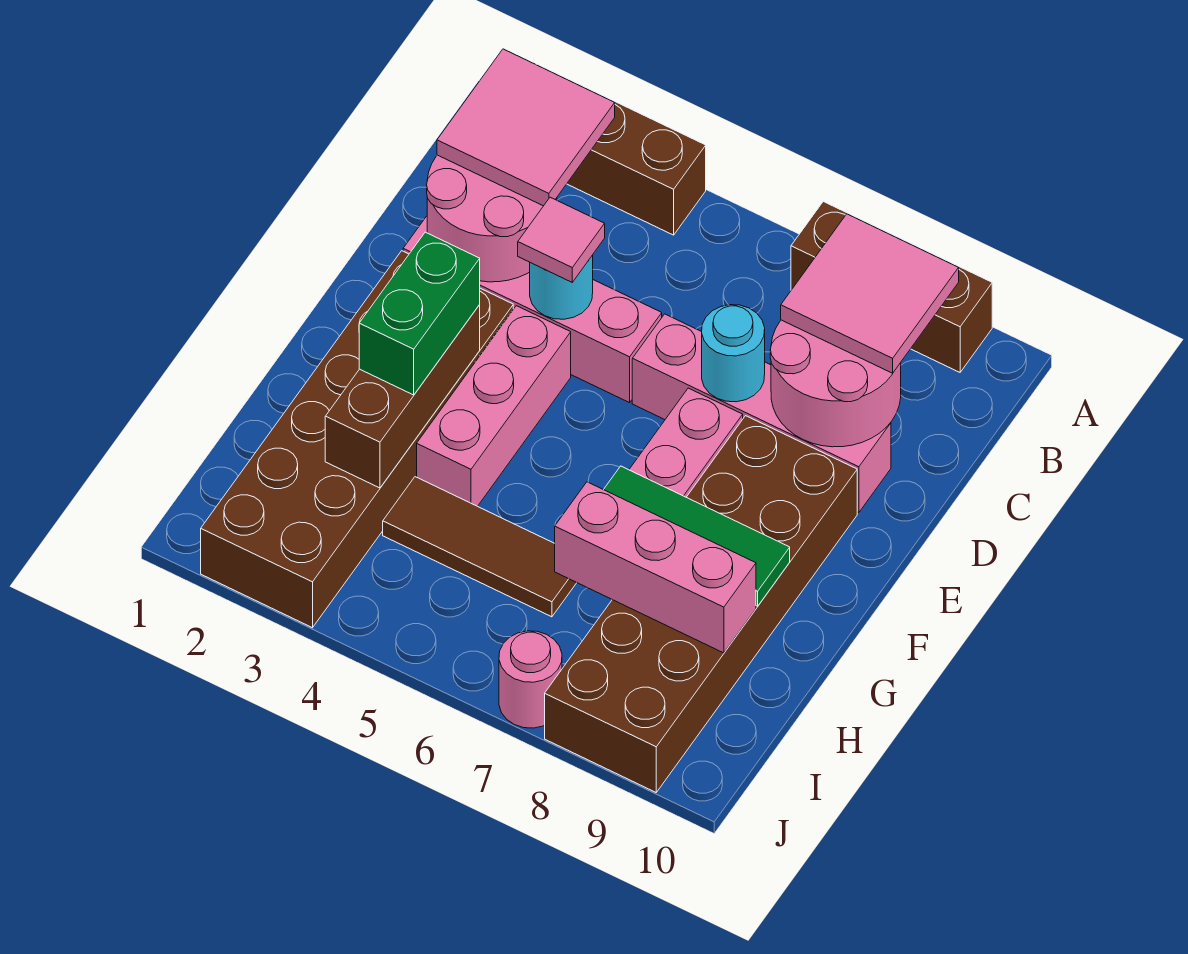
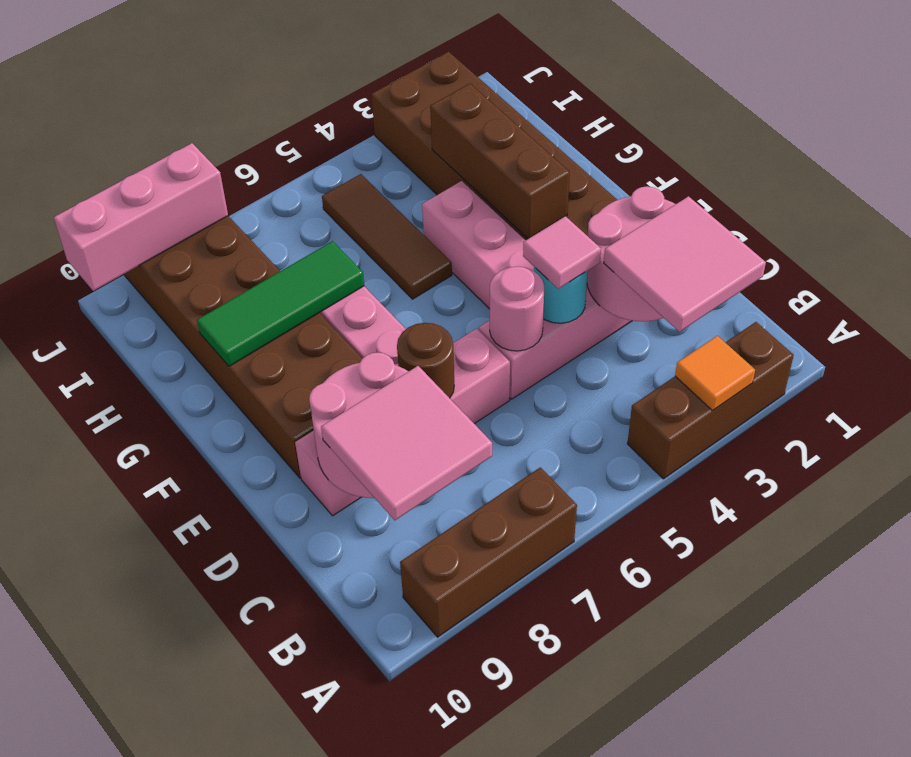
none -> orange 1x1 tile [675,336,755,411]
cyan 1x1 round brick [702,305,765,402] -> brown 1x1 round brick [397,323,454,398]
green 1x2 brick [359,232,480,395] -> none
brown 1x3 tile [383,477,577,617] -> brown 1x3 tile turned to [322,174,452,299]
pink 1x3 brick [555,482,756,653] -> pink 1x3 brick moved to [54,143,228,291]
pink 1x1 round brick [499,631,562,728] -> pink 1x1 round brick moved to [490,266,544,351]

